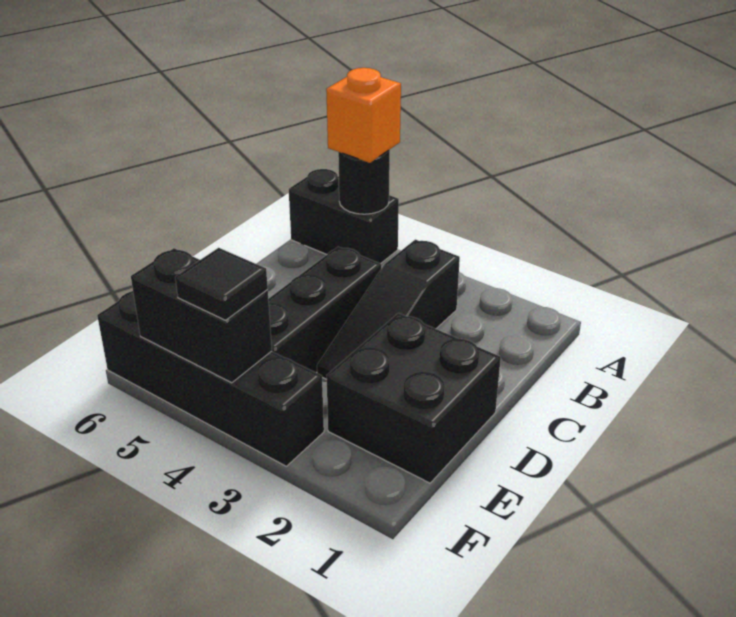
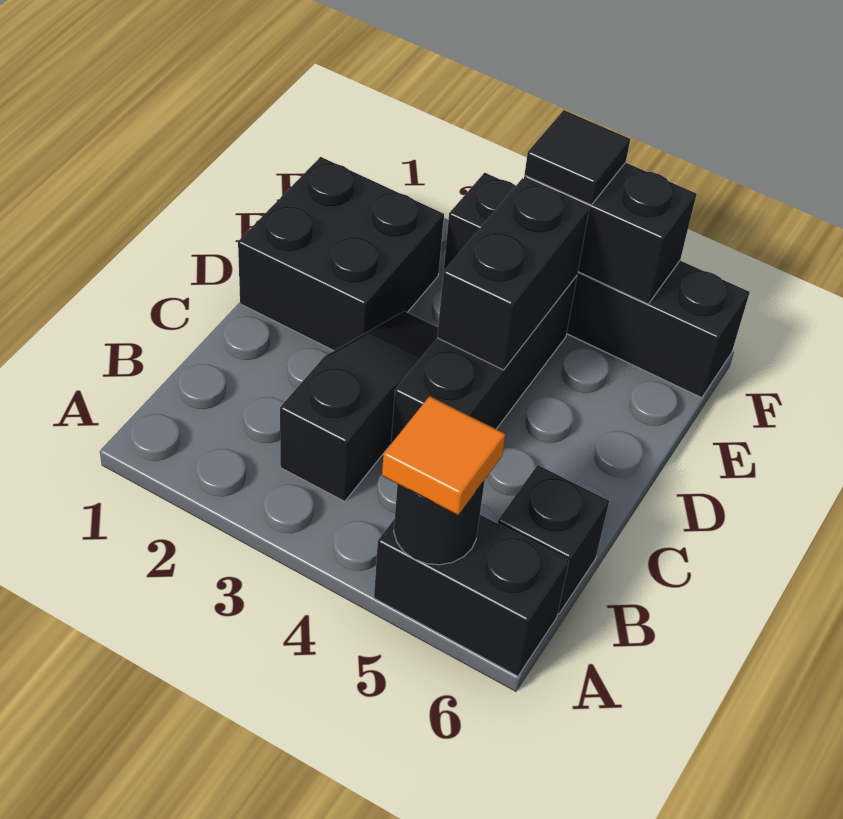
orange 1x1 brick [326,68,401,163] -> orange 1x1 tile [382,396,505,515]
none -> black 1x1 brick [498,465,609,614]
none -> black 1x2 brick [437,178,589,370]

